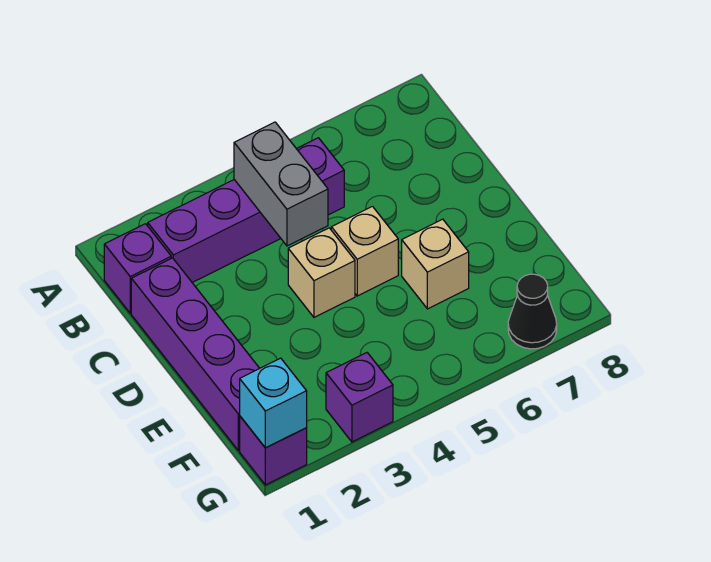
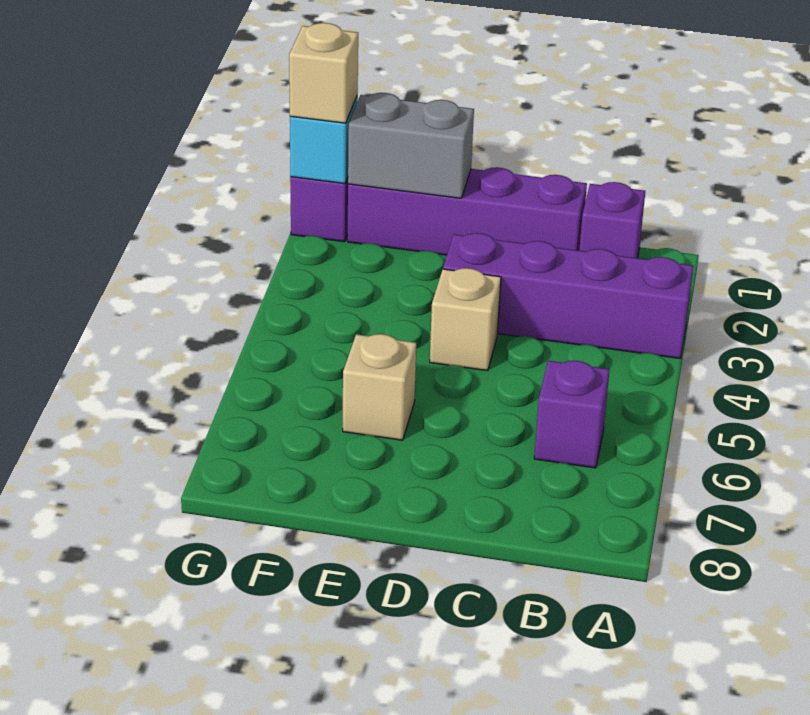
purple 1x4 brick [148,138,344,282] -> purple 1x4 brick turned to [443,233,693,358]
grey 1x2 brick [234,122,328,246] -> grey 1x2 brick moved to [348,93,474,198]
tan 1x1 brick [331,206,398,296] -> tan 1x1 brick moved to [289,23,358,123]
purple 1x1 brick [326,353,393,442] -> purple 1x1 brick moved to [534,361,610,468]
black 1x1 cone [508,274,557,349] -> none

